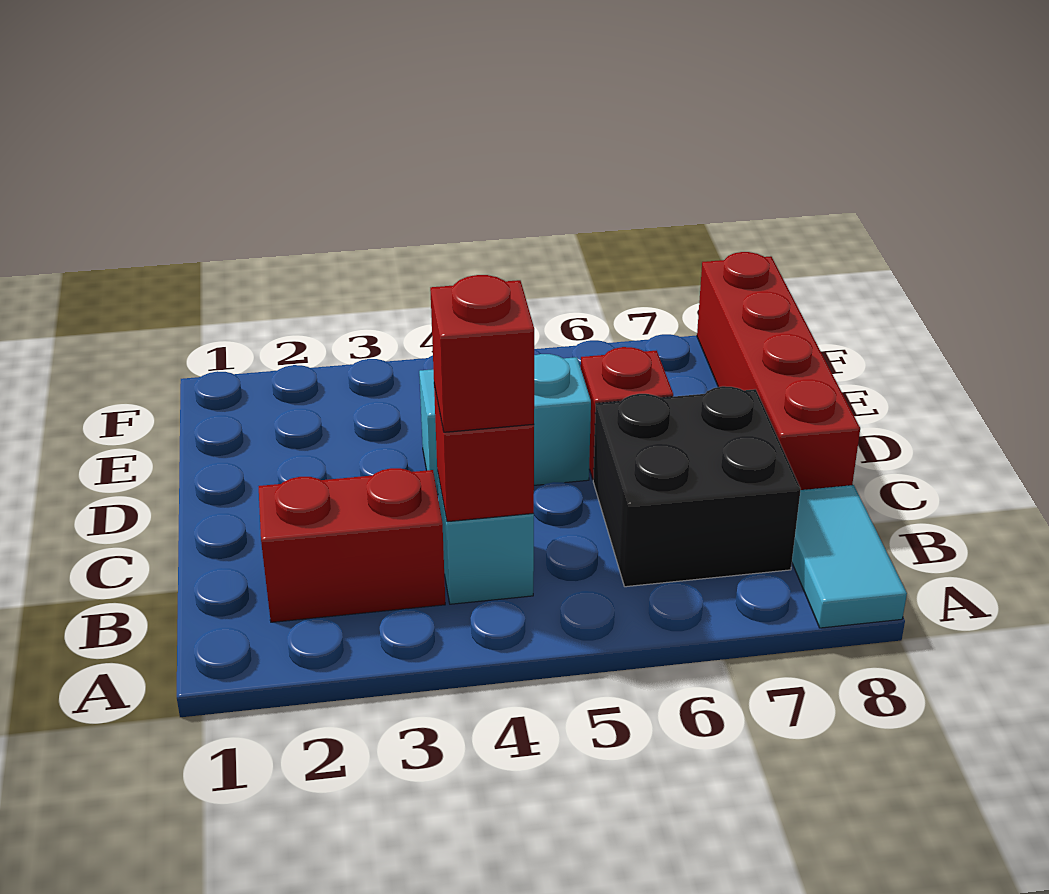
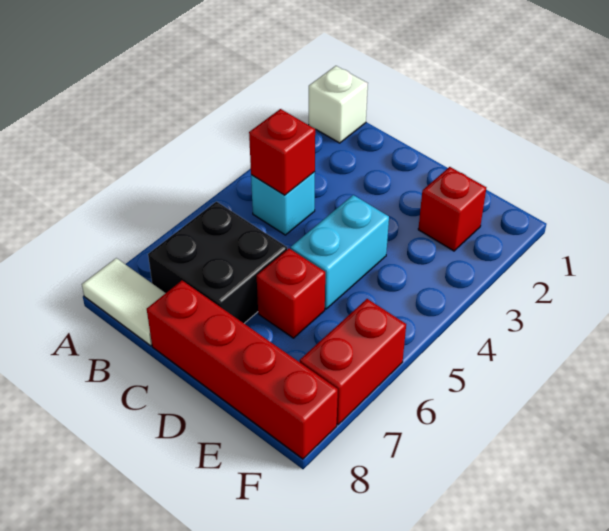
none -> white 1x1 brick [309,66,368,143]
cyan 1x2 tile [792,485,907,628] -> white 1x2 tile [82,258,165,346]
red 1x2 brick [259,468,445,622] -> red 1x2 brick moved to [300,299,406,425]
red 1x1 brick [430,275,534,432] -> red 1x1 brick moved to [418,167,486,251]

